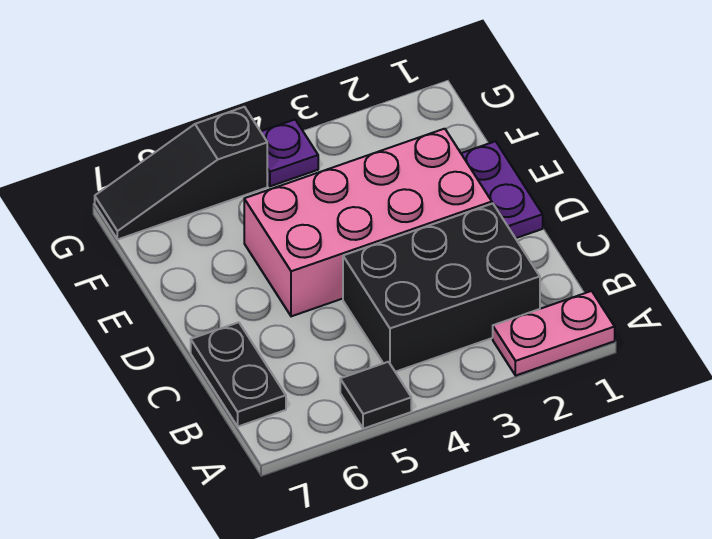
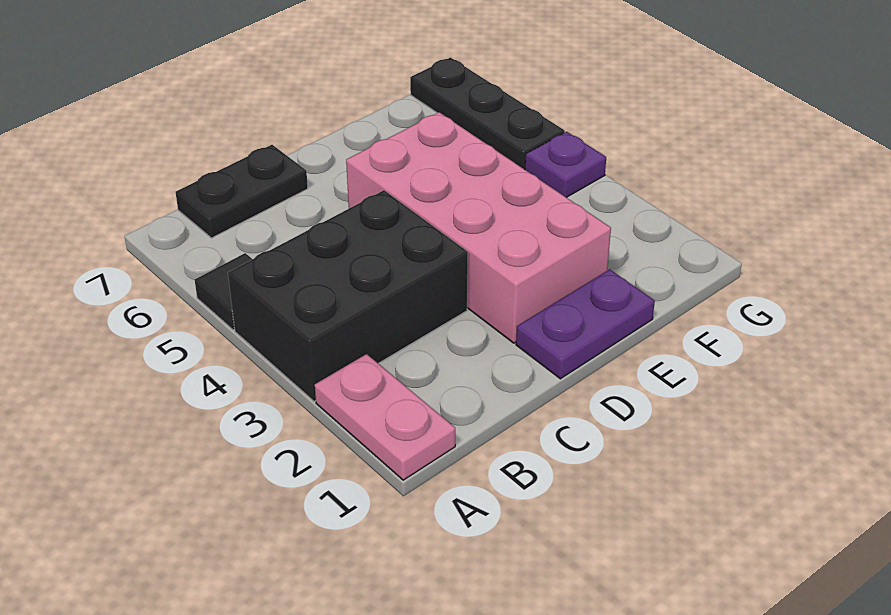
black 2x3 brick [343,203,540,372] -> black 2x3 brick turned to [228,190,468,401]
black 1x3 slope [95,107,267,240] -> black 1x3 plate [410,58,565,169]

